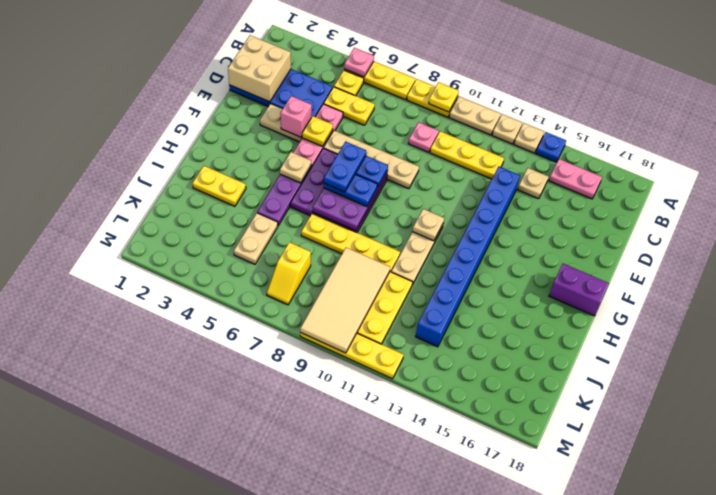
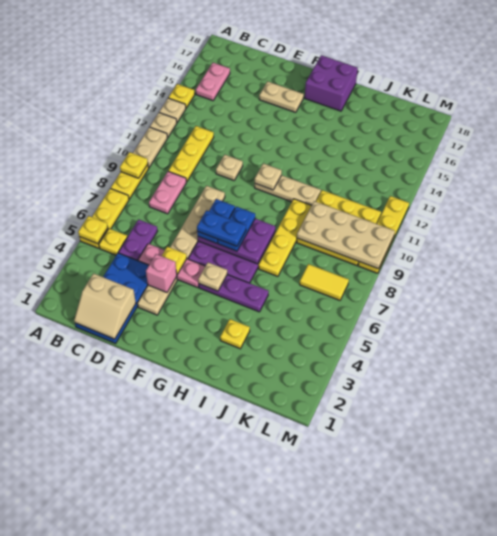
pink 1x1 plate [344,48,374,77] -> yellow 1x1 plate [78,216,108,244]
blue 1x1 plate [536,132,566,162] -> yellow 1x1 plate [168,84,195,108]
tan 2x2 brick [228,35,291,102] -> tan 2x2 slope [74,273,136,339]
yellow 1x2 plate [324,87,375,125] -> purple 1x2 plate [118,219,157,261]
pink 1x1 plate [408,122,439,152] -> pink 1x2 plate [149,171,186,214]
tan 1x1 plate [518,168,548,199] -> tan 1x1 plate moved to [216,155,243,180]
blue 1x8 brick [416,167,520,347] -> none
purple 1x2 brick [549,264,609,316] -> purple 2x2 brick [305,55,358,111]
yellow 1x2 plate [192,166,246,206] -> yellow 1x1 plate [220,319,250,349]
tan 1x2 plate [234,213,278,264] -> tan 1x2 plate moved to [259,81,304,112]
tan 2x4 tile [300,248,390,353] -> tan 2x4 plate [297,201,395,269]
yellow 1x2 slope [267,242,311,305] -> yellow 1x2 tile [300,264,349,300]

